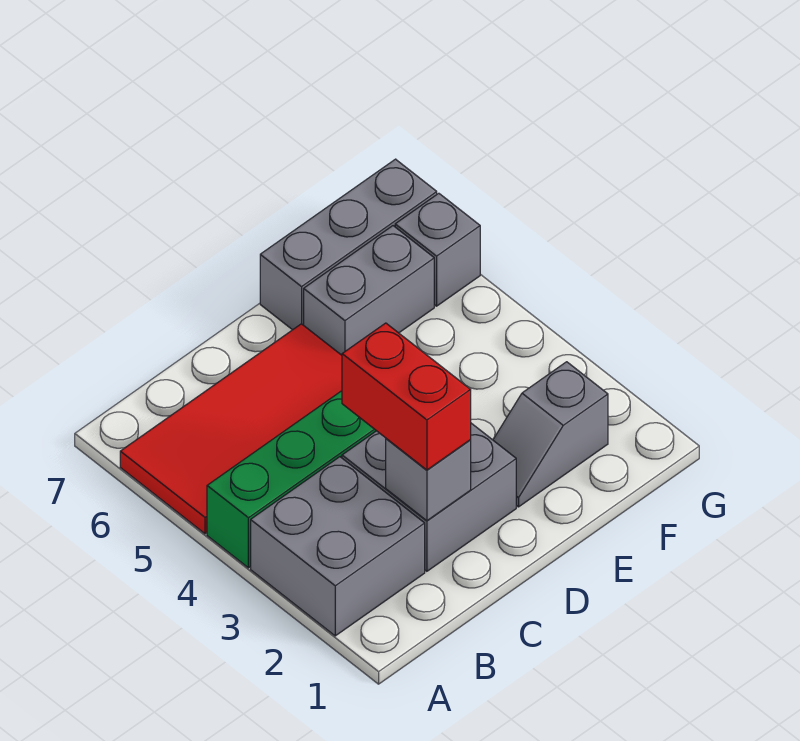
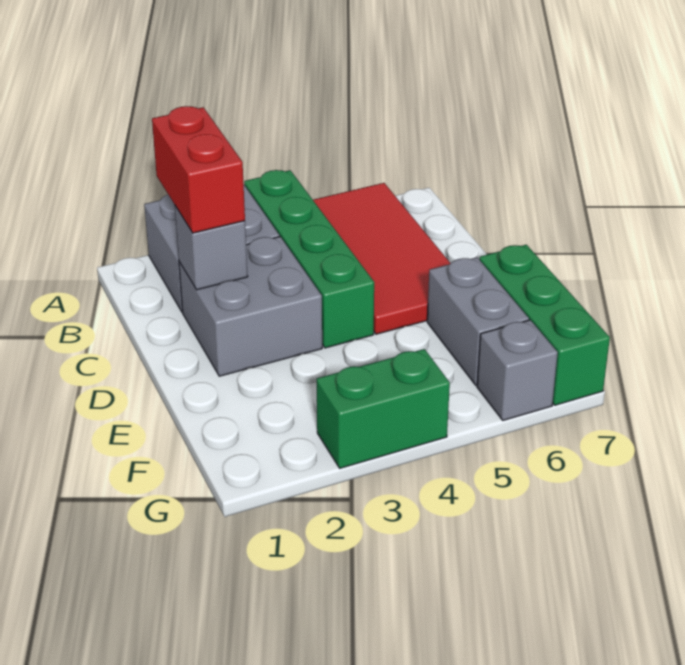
red 1x2 brick [342,323,471,470] -> red 1x2 brick turned to [152,106,245,233]
grey 1x2 slope [493,362,608,507] -> none
grey 1x3 brick [260,159,437,330] -> green 1x3 brick [479,245,610,405]
none -> green 1x2 brick [317,349,450,468]

